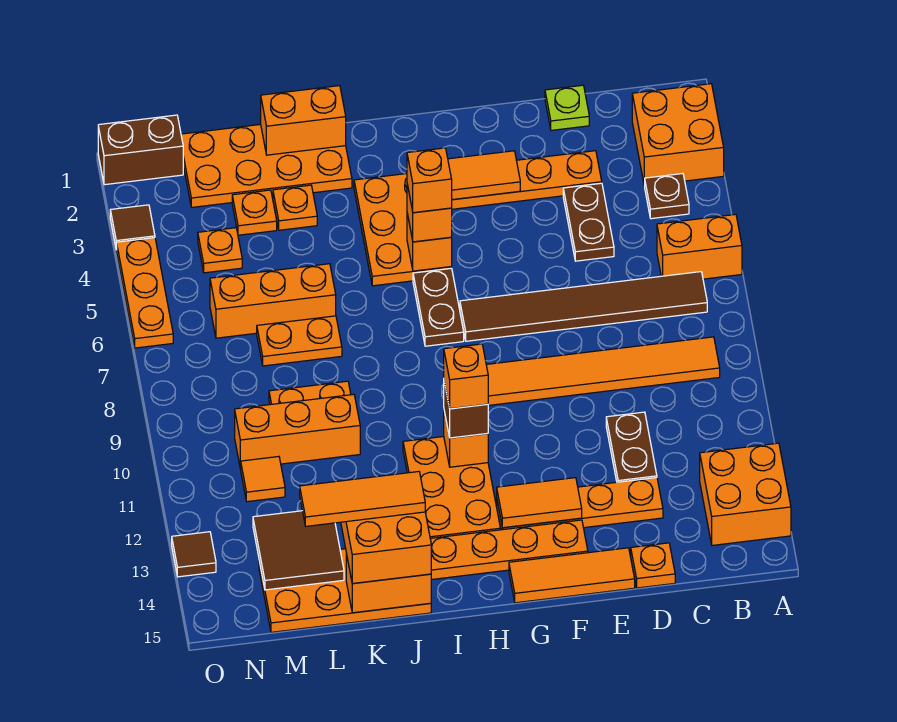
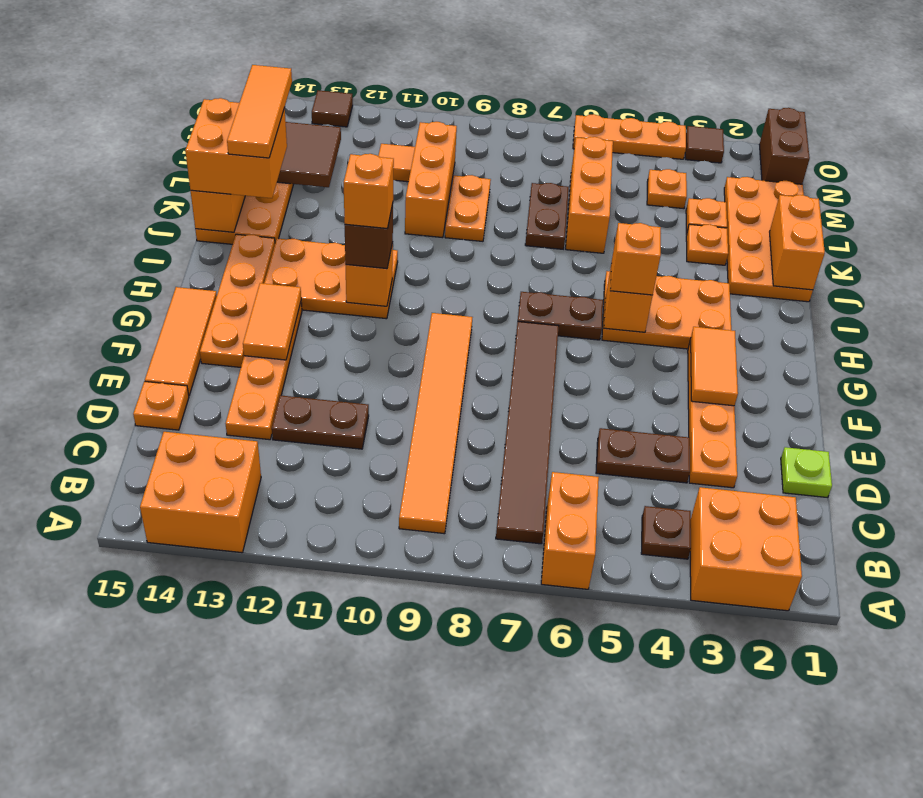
orange 1x1 brick [407,148,452,213] -> none
orange 1x2 plate [257,316,342,366] -> brown 1x2 plate [525,183,569,249]

